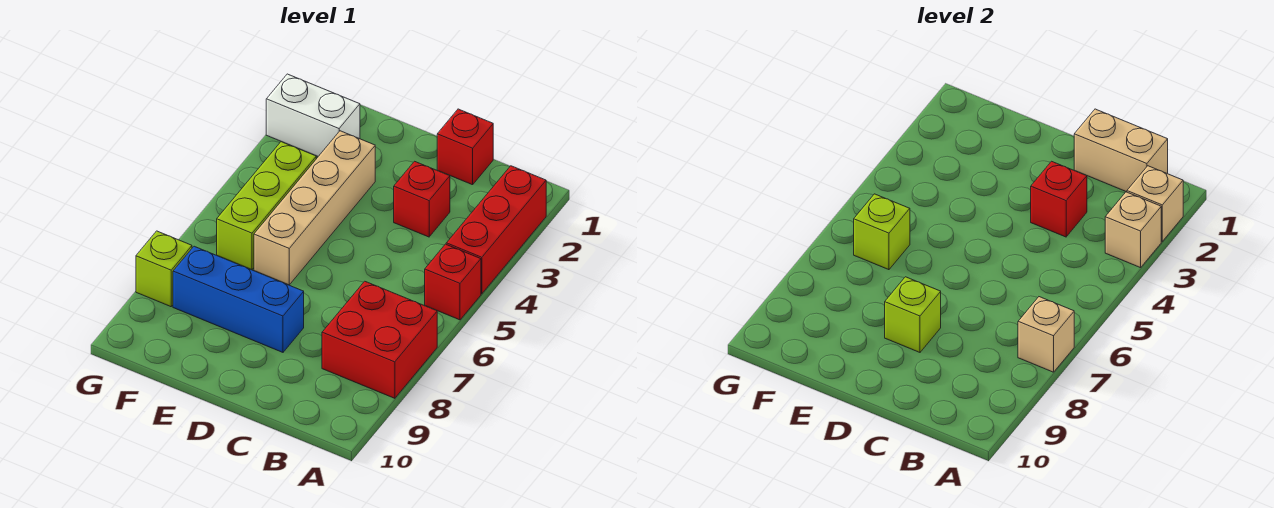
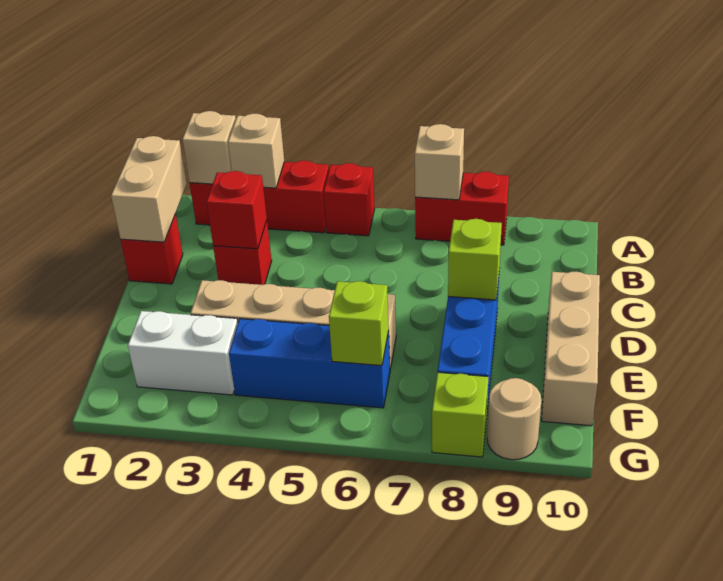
red 2x2 brick [322,281,437,398] -> red 1x2 brick [415,172,509,245]
none -> tan 1x3 brick [542,272,600,426]
white 1x2 brick [266,74,360,156] -> white 1x2 brick turned to [128,311,238,395]
lime 1x3 brick [217,142,316,270] -> blue 1x3 brick [229,319,390,408]
none -> tan 1x1 round brick [487,378,541,460]

